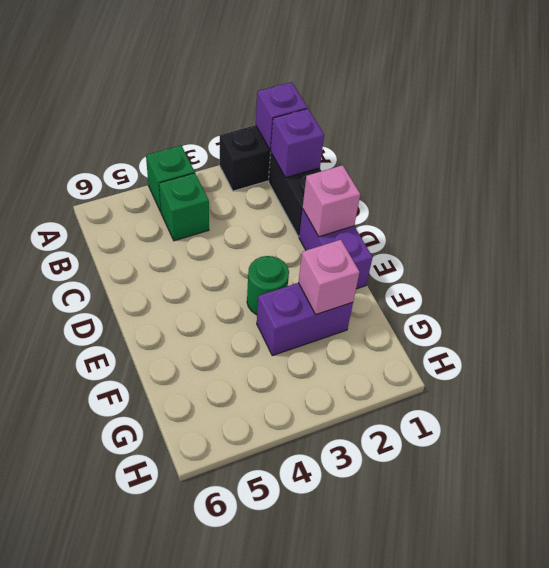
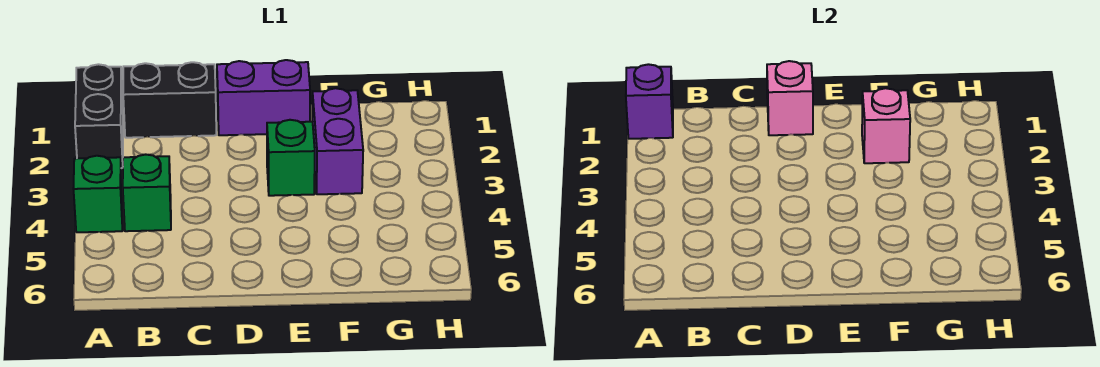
purple 1x1 brick [271,109,324,178] -> none
green 1x1 round brick [247,256,289,315] -> green 1x1 brick [267,120,315,196]

